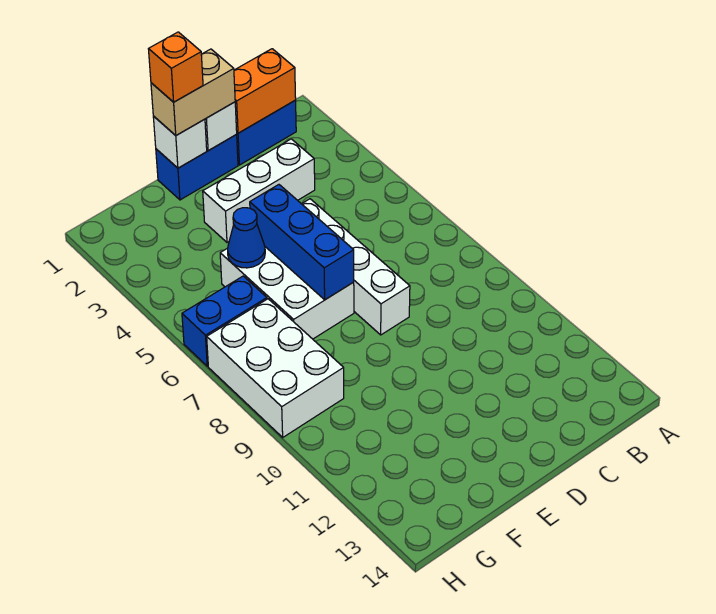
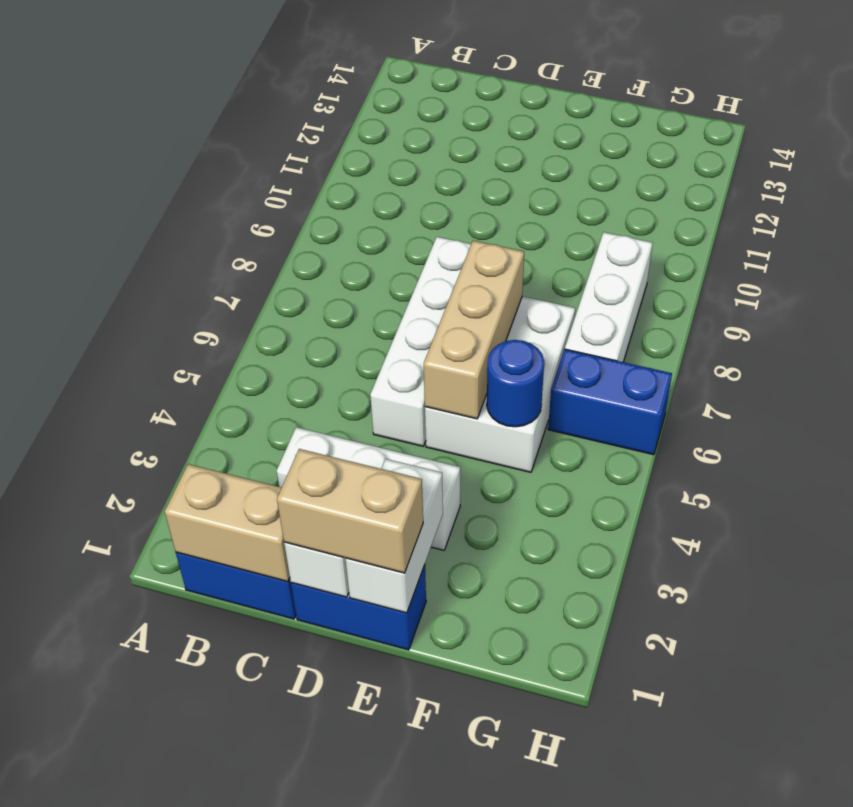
orange 1x2 brick [234,49,296,133] -> tan 1x2 brick [165,464,290,582]
white 1x1 brick [153,116,207,168] -> white 1x2 brick [345,459,443,613]
orange 1x1 brick [149,32,203,102] -> none
blue 1x3 brick [250,185,354,300] -> tan 1x3 brick [424,240,524,419]
blue 1x1 cone [228,208,265,268] -> blue 1x1 round brick [487,340,544,427]
white 2x3 brick [207,299,344,437] -> white 1x3 brick [565,232,653,362]

